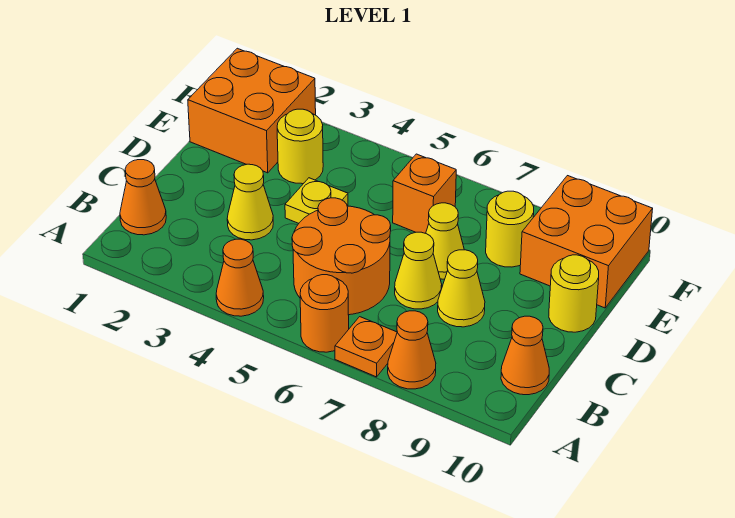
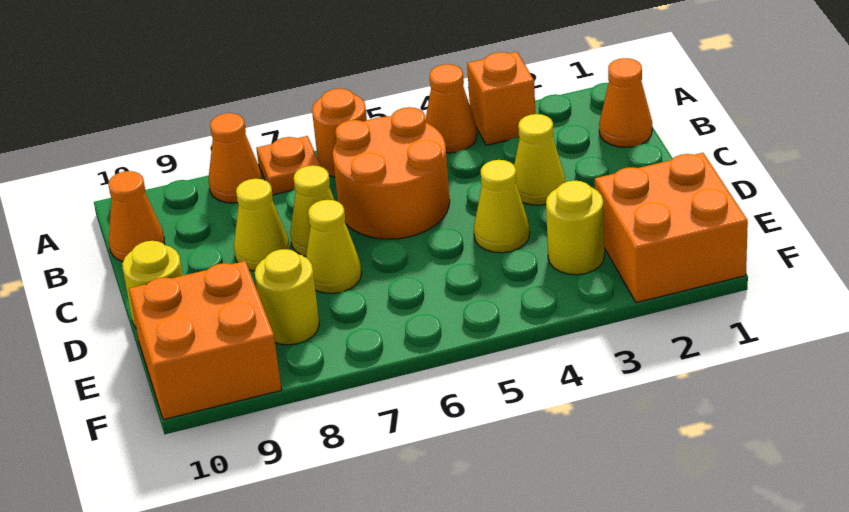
yellow 1x1 plate [285,178,348,223] -> yellow 1x1 cone [474,160,530,253]
orange 1x1 brick [393,154,456,233] -> orange 1x1 brick moved to [467,52,535,145]

